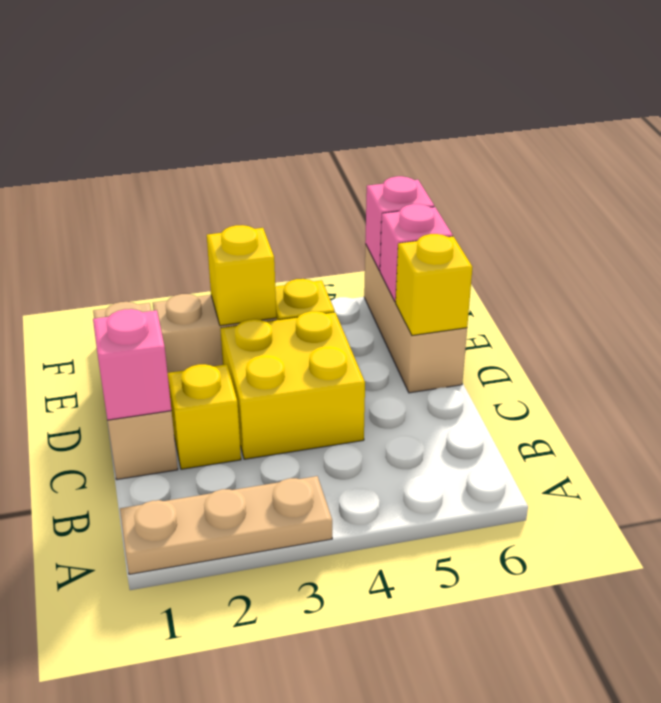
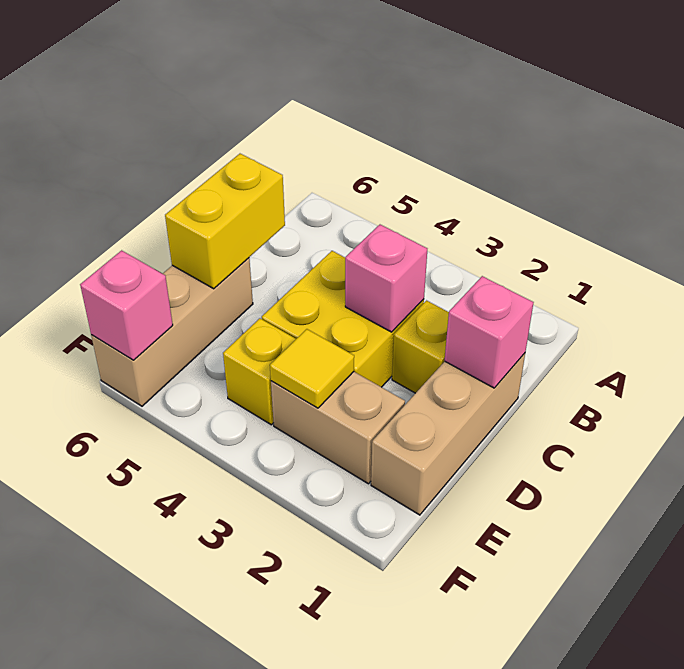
tan 1x3 plate [120,476,332,574] -> none
yellow 1x1 brick [396,234,472,335] -> yellow 1x2 brick [165,154,285,289]
yellow 1x1 brick [207,225,276,326] -> yellow 1x1 tile [270,329,354,408]
pink 1x1 brick [380,204,453,302] -> pink 1x1 brick moved to [345,225,427,332]

